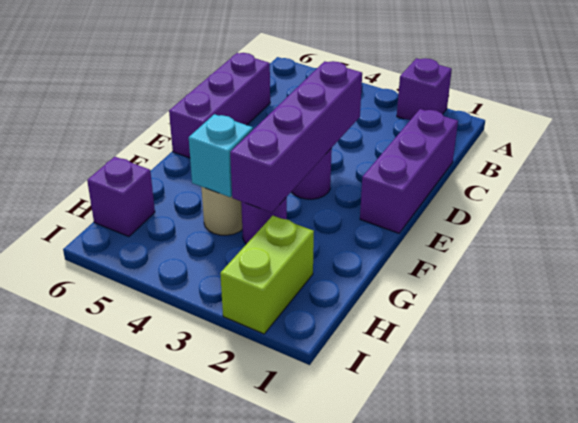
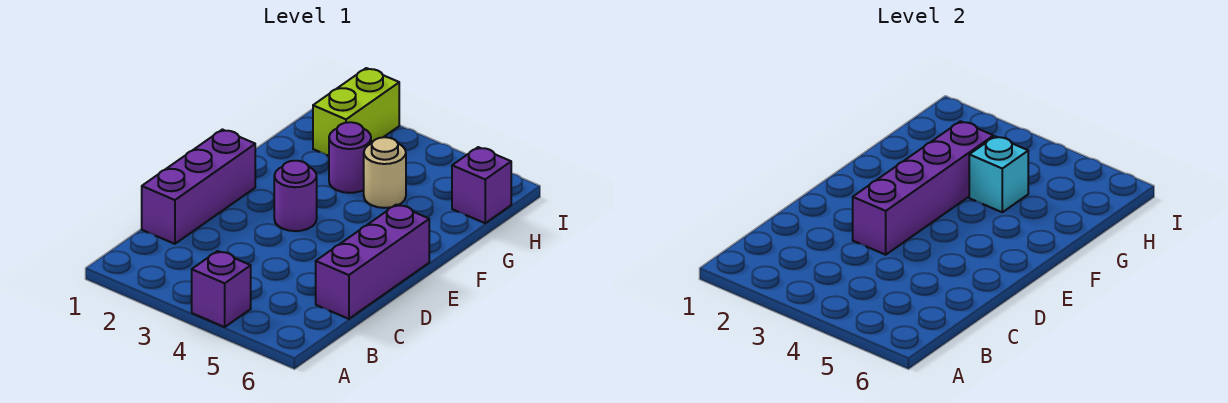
purple 1x1 brick [397,58,452,120] -> purple 1x1 brick moved to [192,251,251,327]

